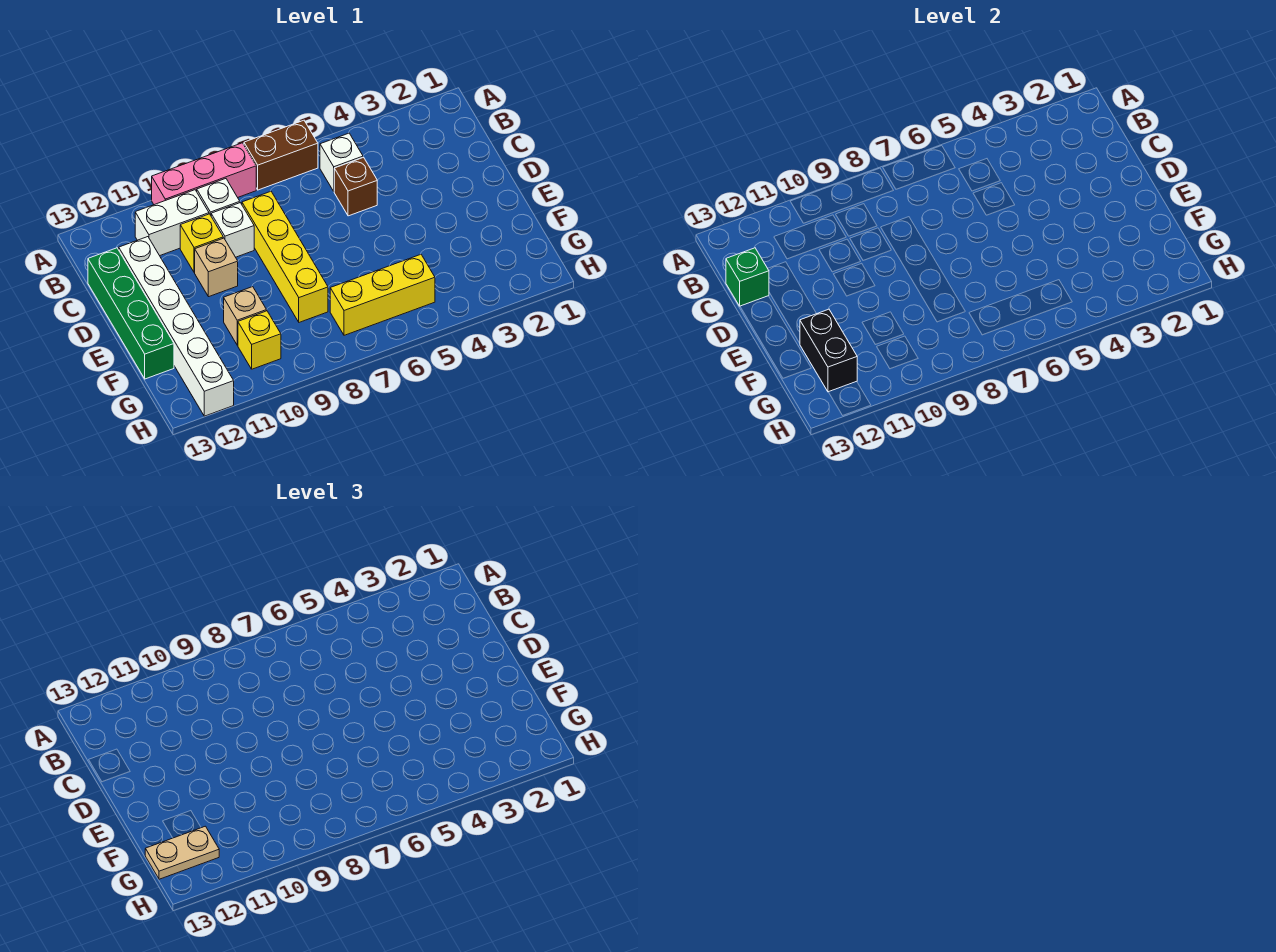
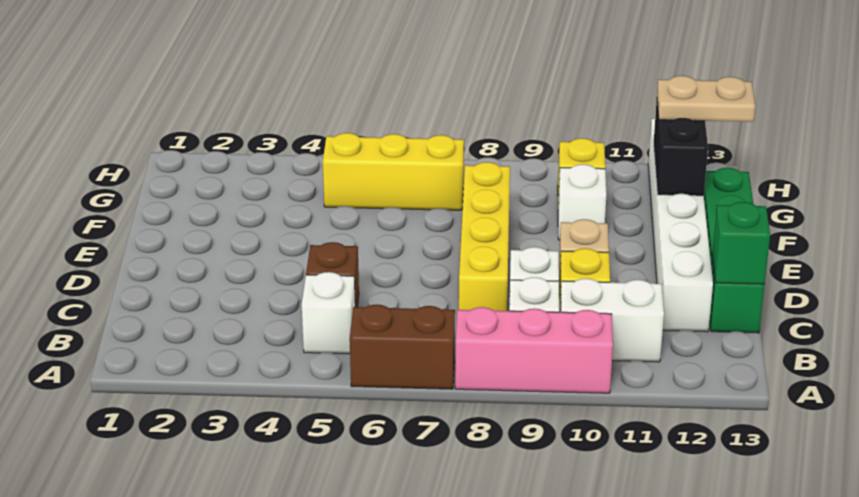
tan 1x1 brick [224,287,267,345] -> white 1x1 brick [558,164,606,240]

